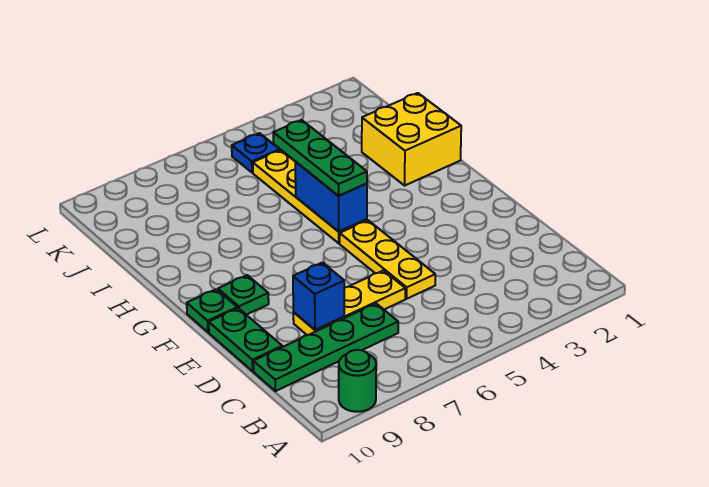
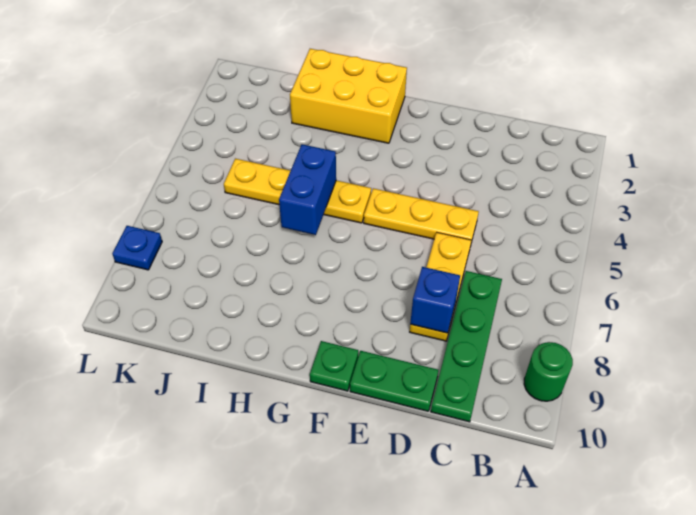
green 1x1 plate [218,275,269,315] -> none
blue 1x2 brick [295,162,367,232] -> blue 1x2 brick turned to [279,144,336,235]
green 1x3 plate [273,120,367,196] -> none
yellow 2x2 brick [362,93,461,185] -> yellow 2x3 brick [290,49,407,143]
blue 1x1 plate [232,133,280,173] -> blue 1x1 plate moved to [112,226,162,270]

